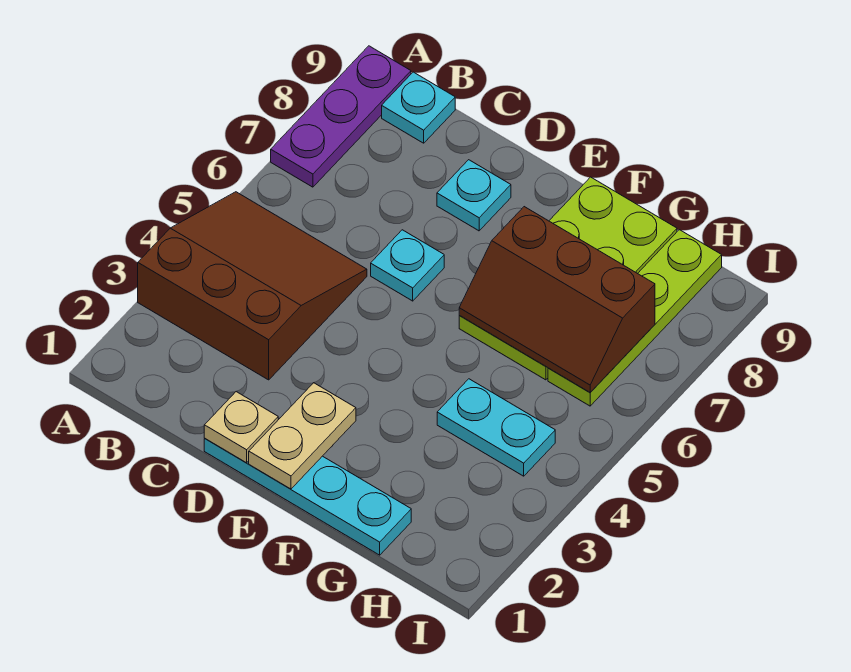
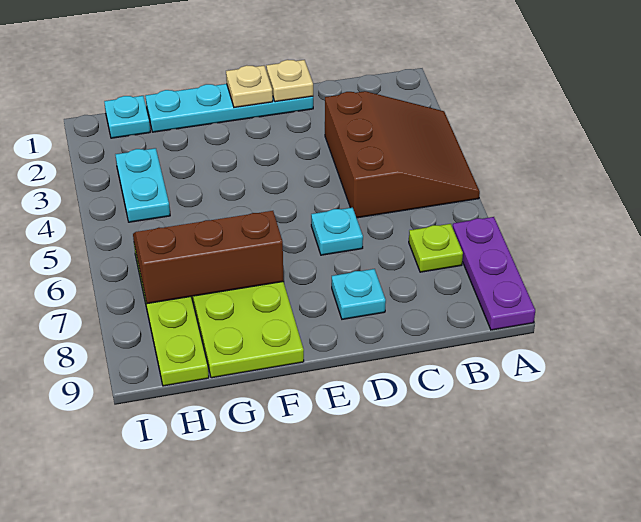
brown 3x3 slope [138,192,367,380] -> brown 3x3 slope turned to [325,91,480,218]
none -> lime 1x1 plate [409,224,463,272]
cyan 1x1 plate [382,72,455,143] -> cyan 1x1 plate moved to [104,96,150,138]
tan 1x2 plate [249,383,356,489] -> tan 1x1 plate [226,65,273,107]
cyan 1x2 plate [437,379,555,476] -> cyan 1x2 plate turned to [115,148,170,222]

